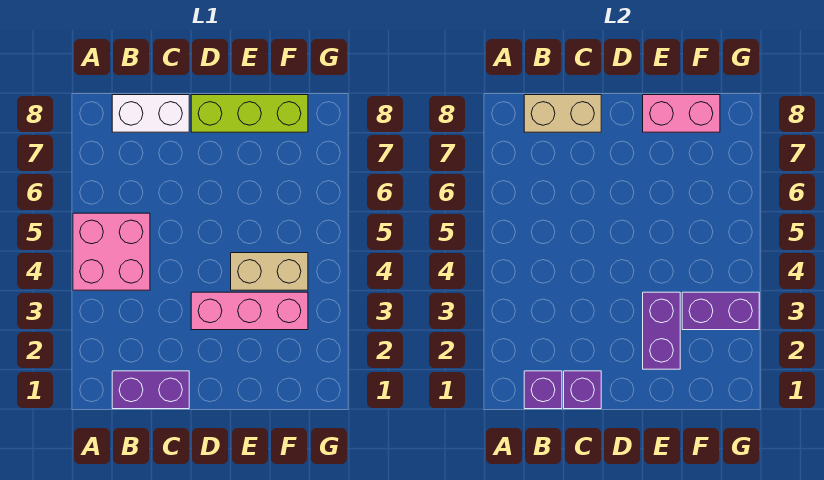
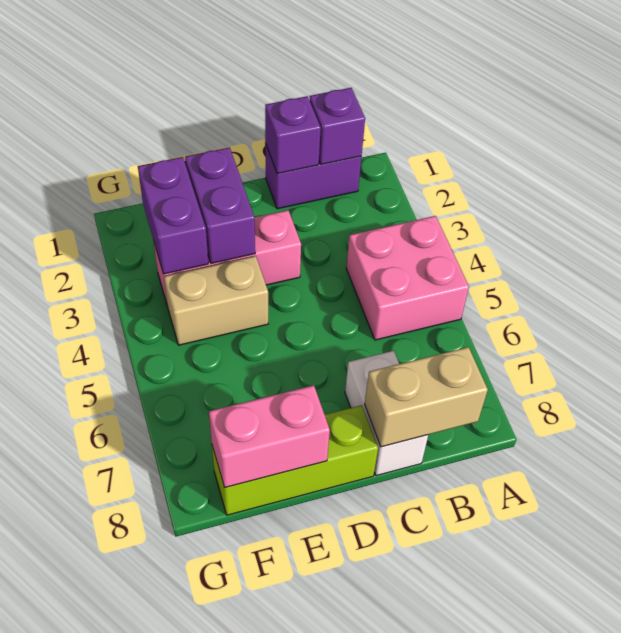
white 1x2 brick [112,95,189,132] -> white 1x2 brick turned to [345,351,428,476]
purple 1x2 brick [682,292,759,330] -> purple 1x2 brick turned to [138,157,208,274]

